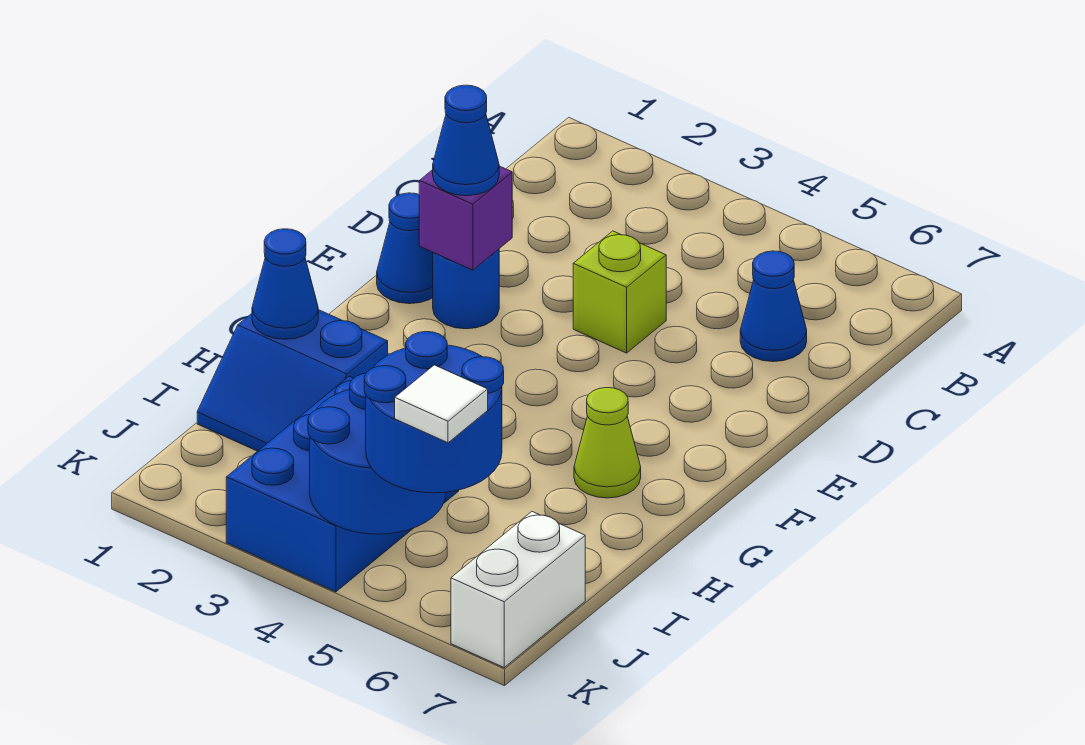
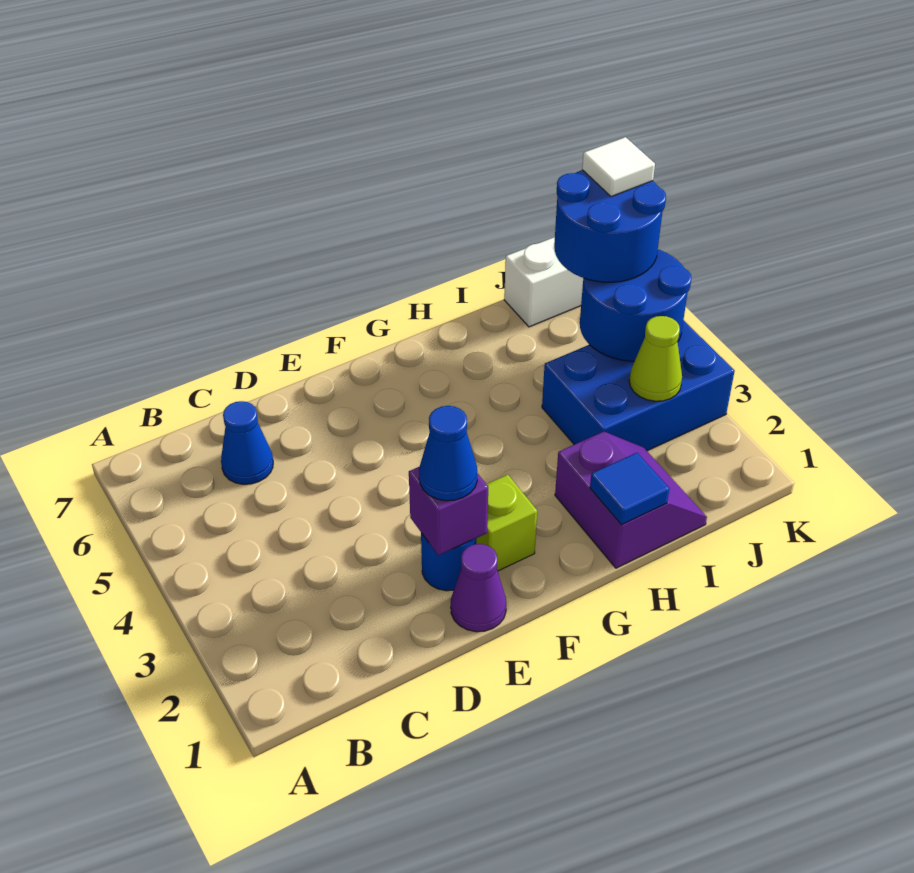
lime 1x1 brick [573,231,666,353] -> lime 1x1 brick moved to [476,475,537,571]
blue 1x1 cone [377,193,433,304] -> purple 1x1 cone [451,544,506,632]
lime 1x1 cone [574,388,641,498] -> lime 1x1 cone moved to [629,316,682,401]
blue 2x2 slope [197,310,388,451] -> purple 2x2 slope [555,431,707,568]
blue 1x1 cone [252,229,318,339] -> blue 1x1 tile [590,453,669,525]

